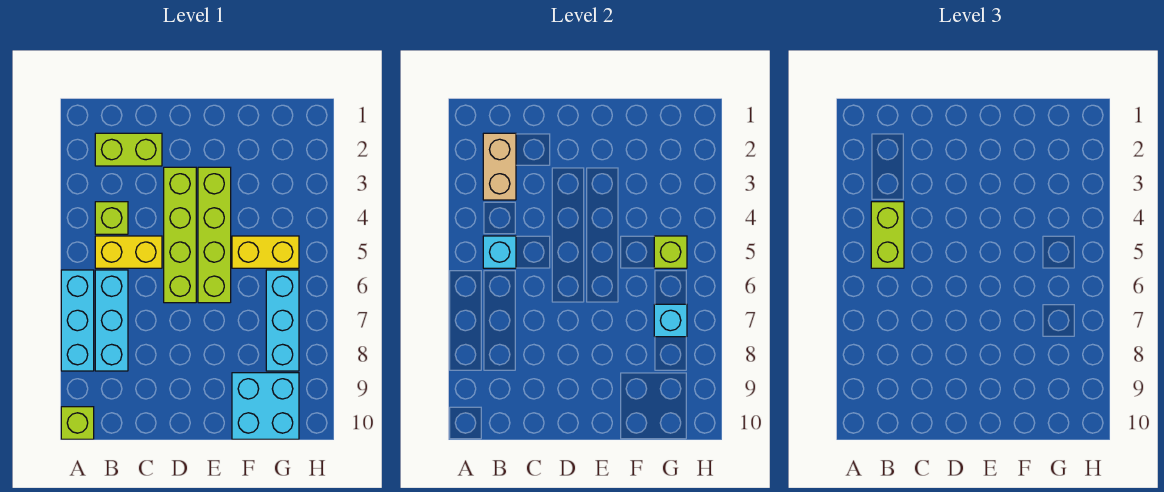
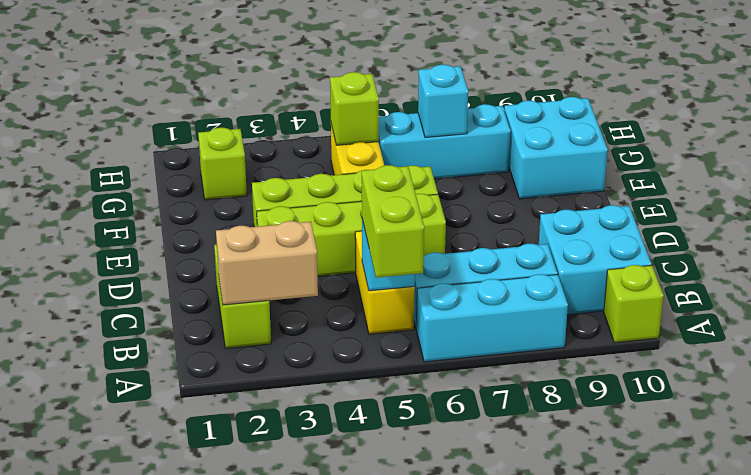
lime 1x1 brick [95,202,128,234] -> lime 1x1 brick moved to [198,128,247,200]
lime 1x2 brick [871,202,904,268] -> lime 1x2 brick turned to [362,165,424,278]
none -> cyan 2x2 brick [539,205,652,315]

